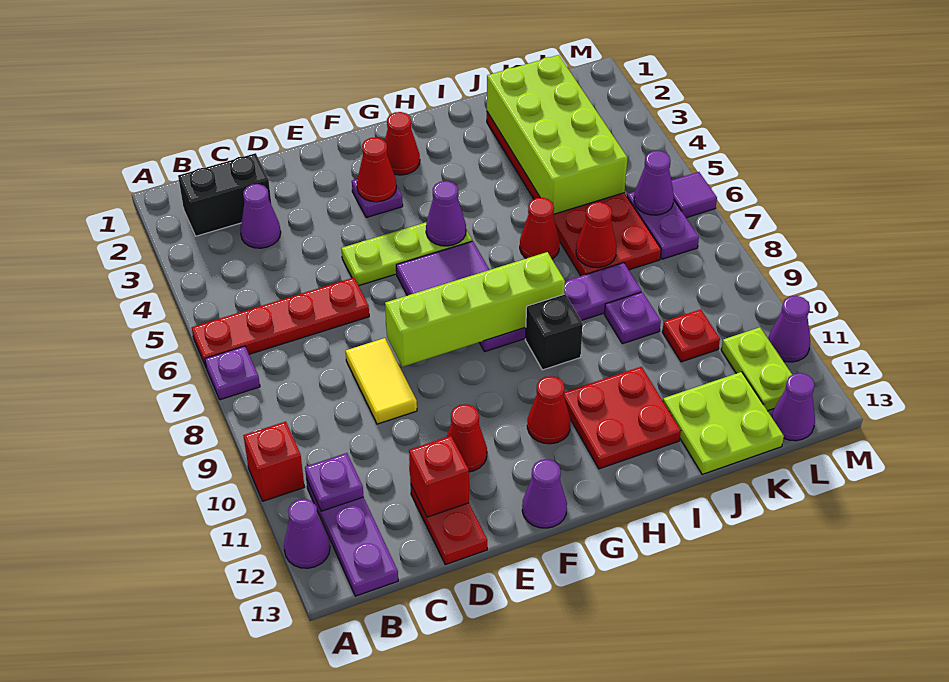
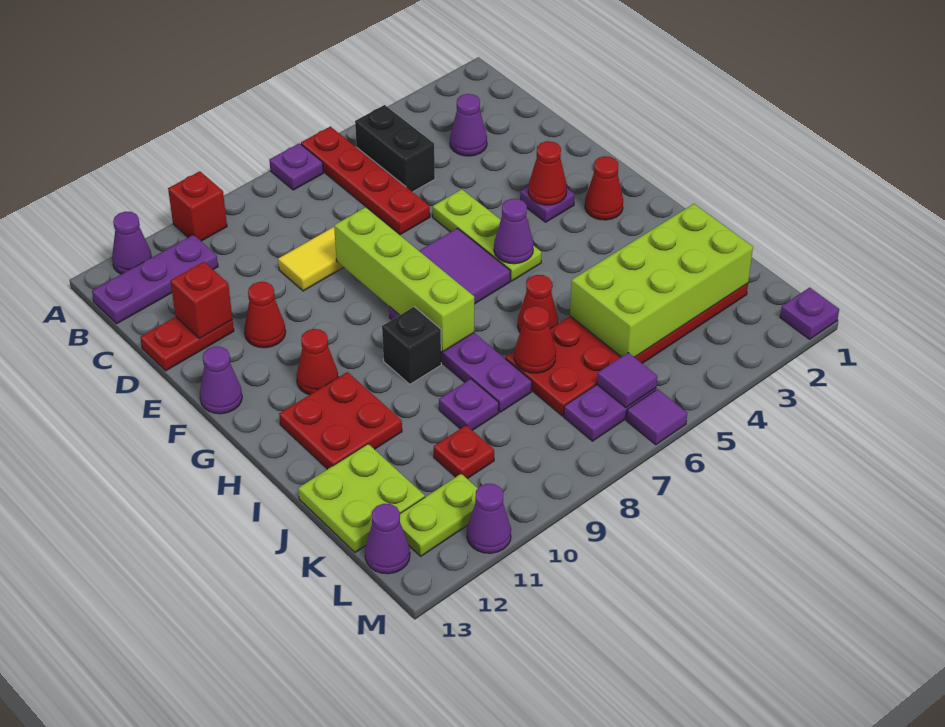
black 1x2 brick [178,153,272,236] -> black 1x2 brick moved to [355,105,435,192]
purple 1x1 plate [305,453,364,511] -> purple 1x1 plate moved to [780,288,839,339]
purple 1x1 cone [634,151,674,215] -> purple 1x1 tile [597,353,657,407]

